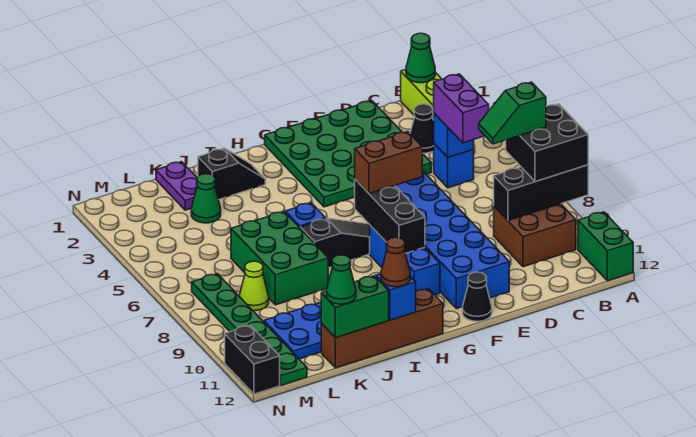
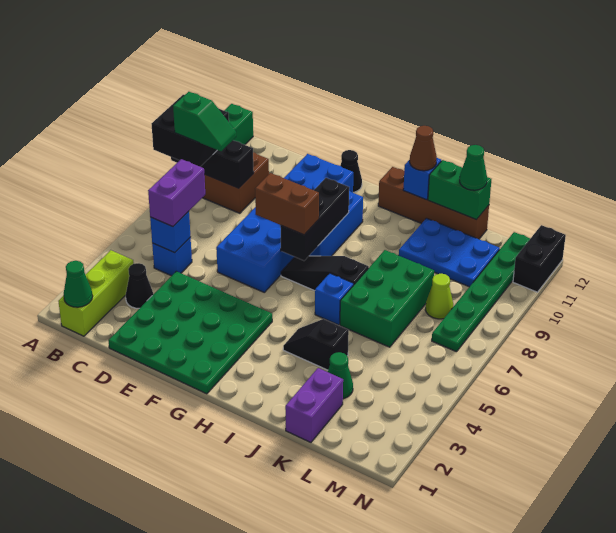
black 1x2 slope [198,148,265,200] -> black 1x2 slope moved to [283,319,349,370]
purple 1x2 plate [156,162,197,210] -> purple 1x2 brick [285,368,343,442]

